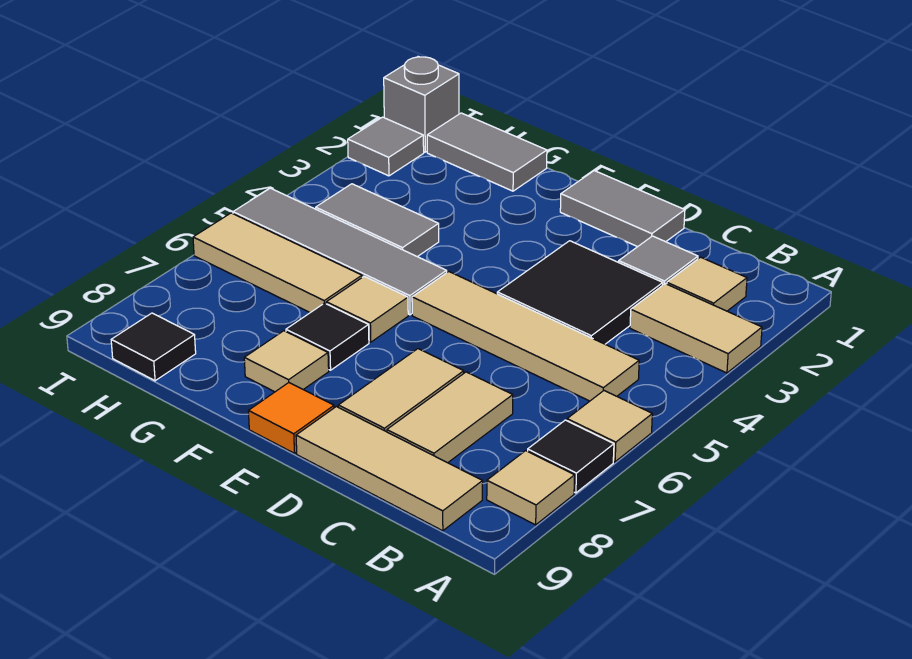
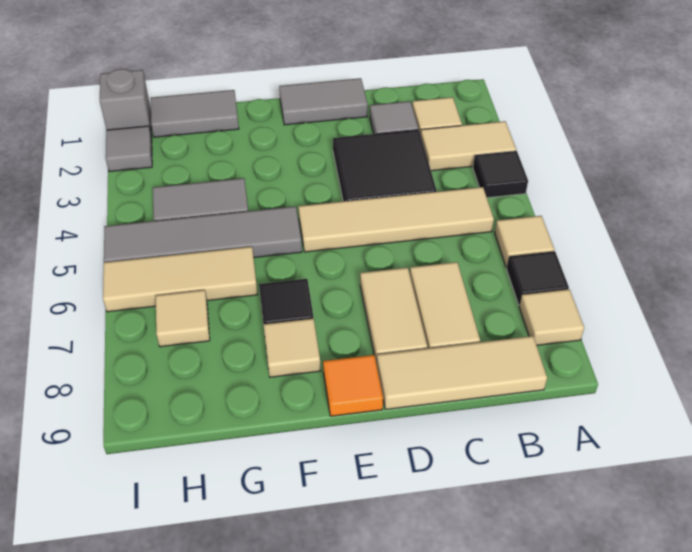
tan 1x1 tile [326,276,408,342] -> tan 1x1 tile moved to [155,290,210,347]
black 1x1 tile [111,313,196,381] -> black 1x1 tile moved to [473,151,528,198]

